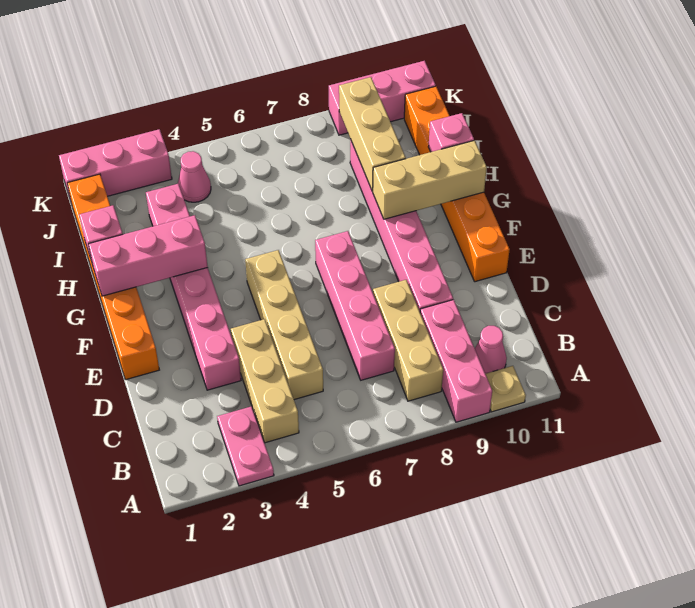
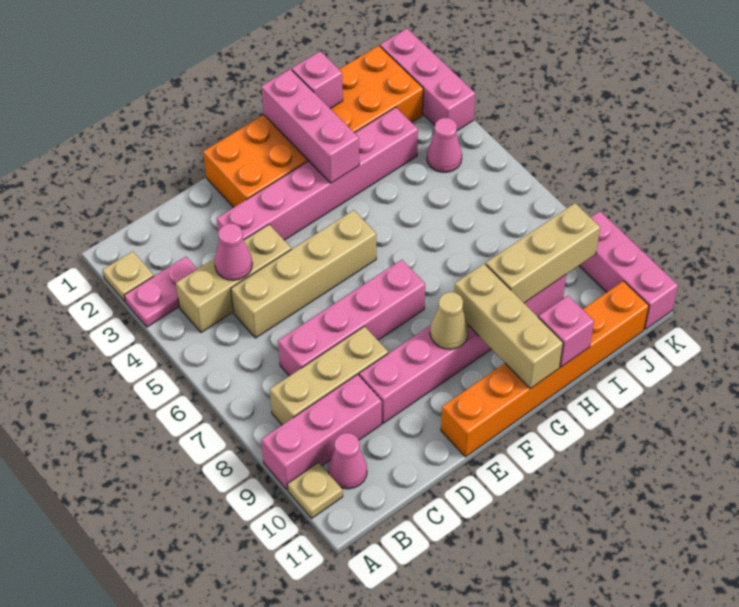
none -> tan 1x1 plate [103,251,154,302]
none -> pink 1x1 cone [215,223,252,280]
orange 1x6 brick [67,174,159,380] -> orange 2x6 brick [203,45,423,207]
none -> tan 1x1 cone [430,292,469,349]

